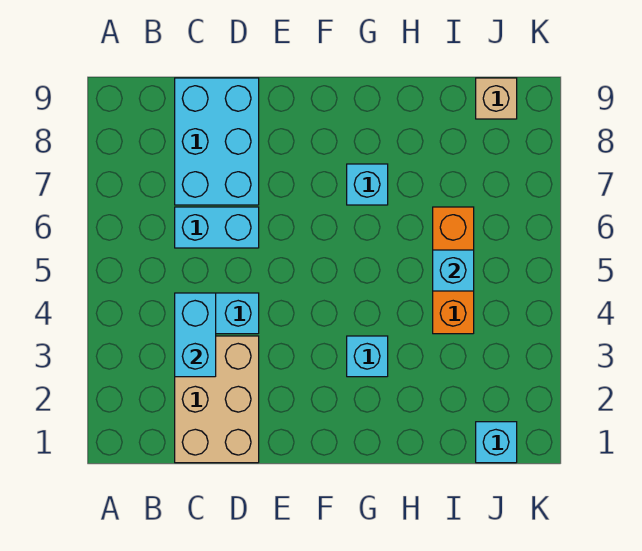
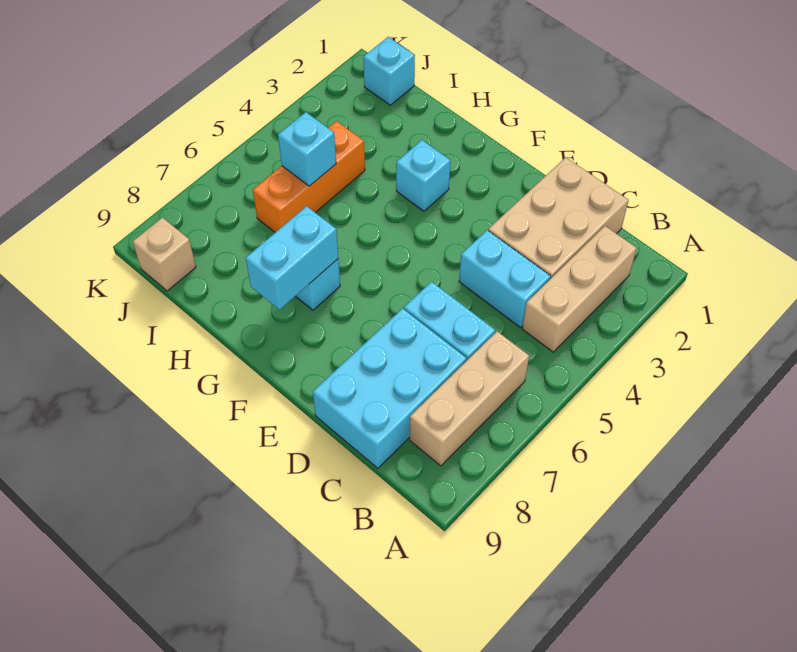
none -> tan 1x3 brick [522,226,637,352]
none -> tan 1x3 brick [410,331,529,466]
cyan 1x2 brick [175,293,216,377] -> cyan 1x2 brick moved to [246,206,338,310]

